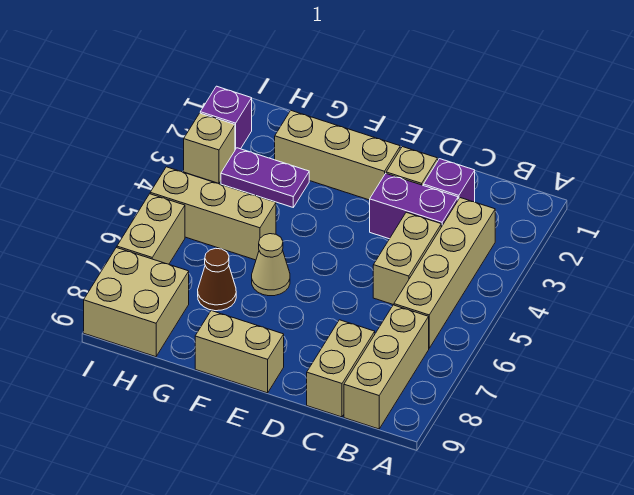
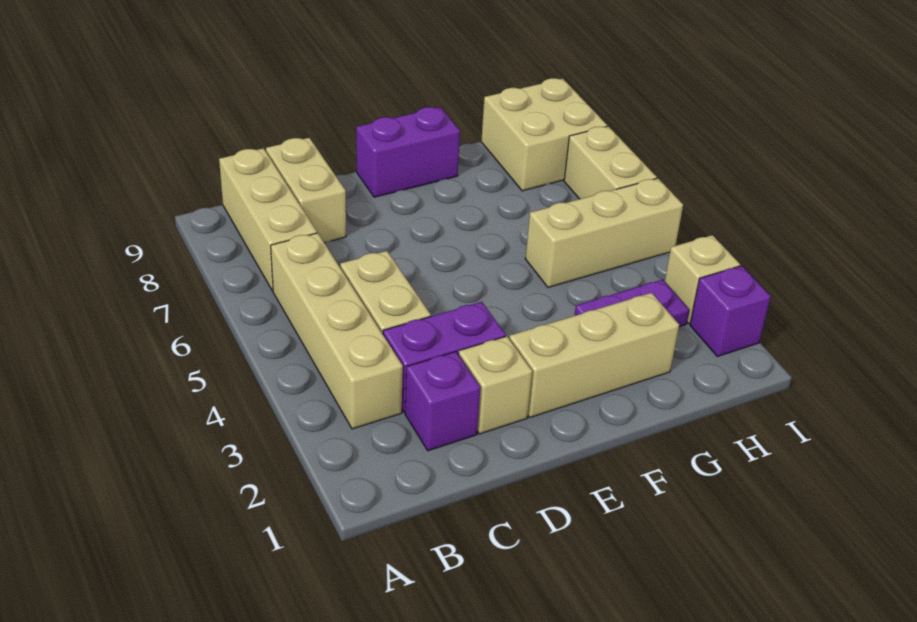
tan 1x2 brick [195,311,284,393] -> purple 1x2 brick [356,107,460,197]
tan 1x1 cone [252,234,290,296] -> none
brown 1x1 cone [198,248,236,311] -> none

